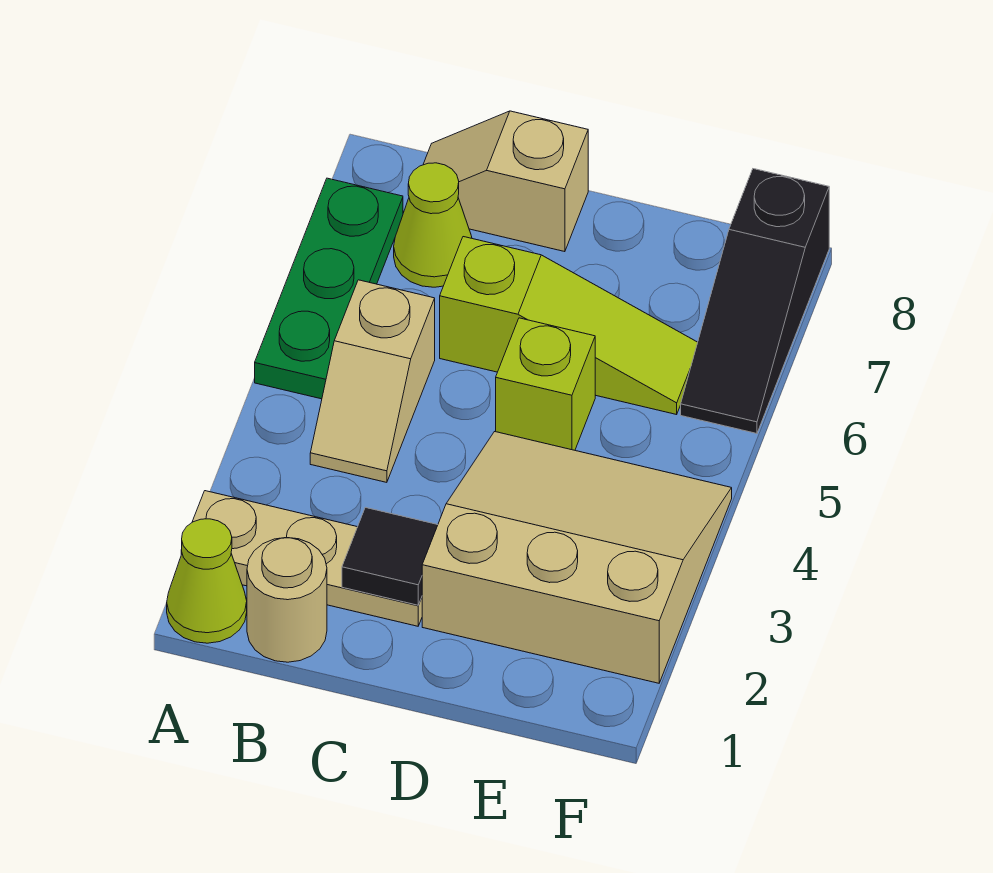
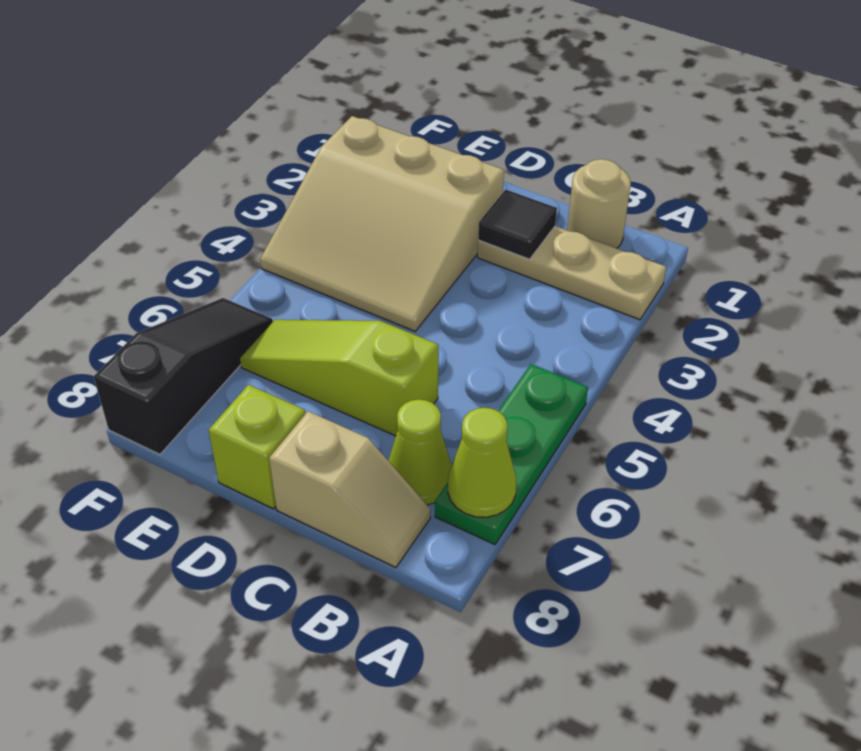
lime 1x1 cone [167,519,247,643] -> lime 1x1 cone moved to [448,408,516,517]
tan 1x2 slope [310,280,435,482] -> none
lime 1x1 brick [496,318,595,450] -> lime 1x1 brick moved to [209,385,305,509]

